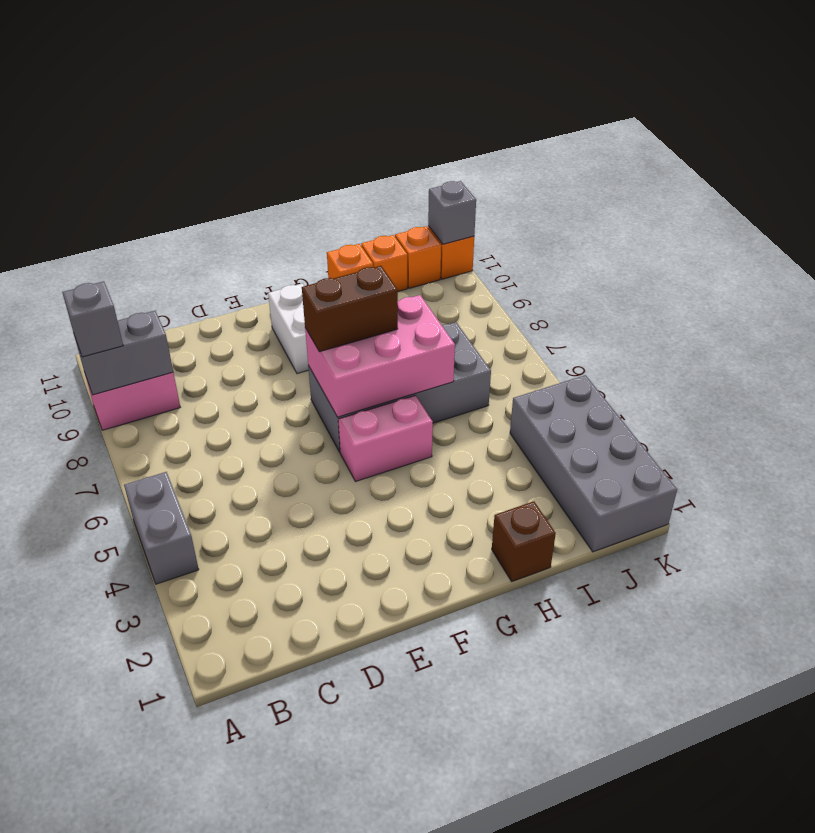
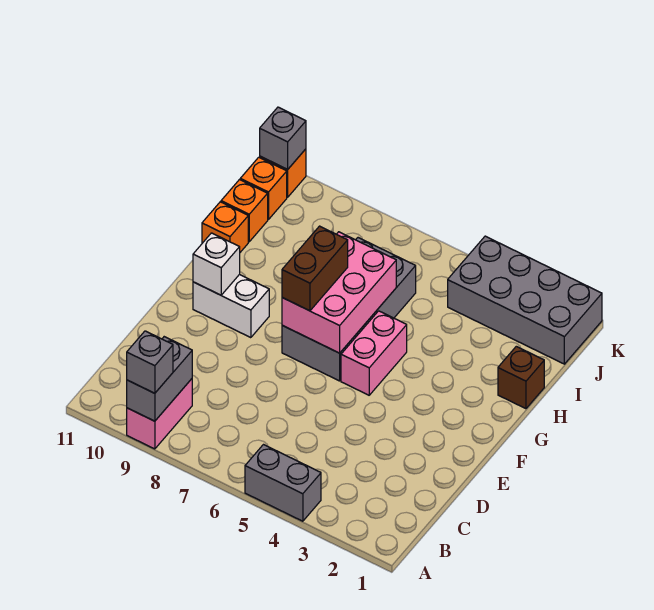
none -> white 1x1 brick [193,233,240,295]

